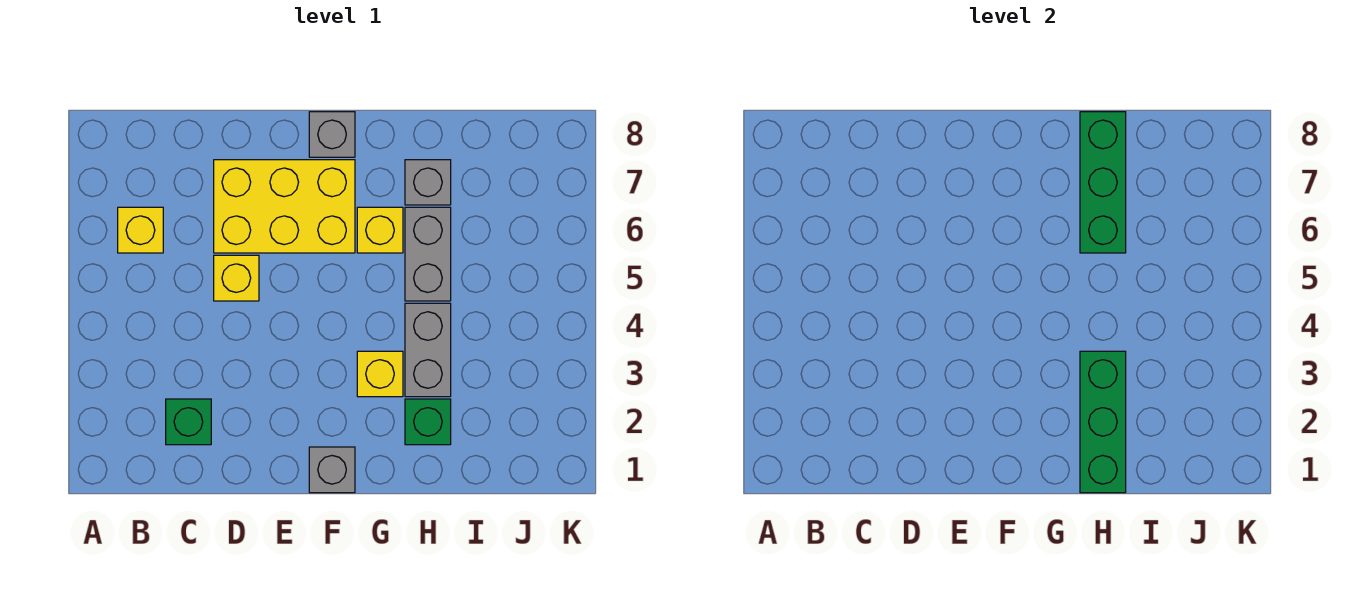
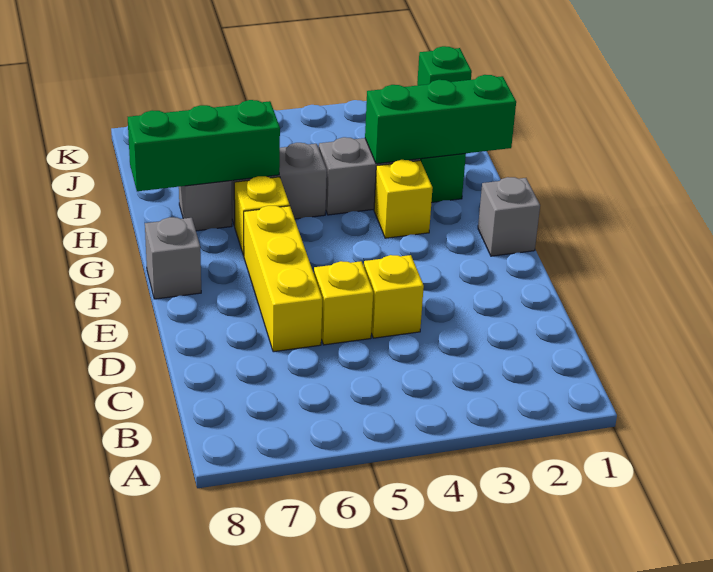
yellow 1x1 brick [118,207,163,253] -> yellow 1x1 brick moved to [364,255,424,338]
green 1x1 brick [166,399,211,445] -> green 1x1 brick moved to [417,46,472,85]
yellow 2x3 brick [214,160,355,253] -> yellow 1x3 brick [244,206,322,352]

